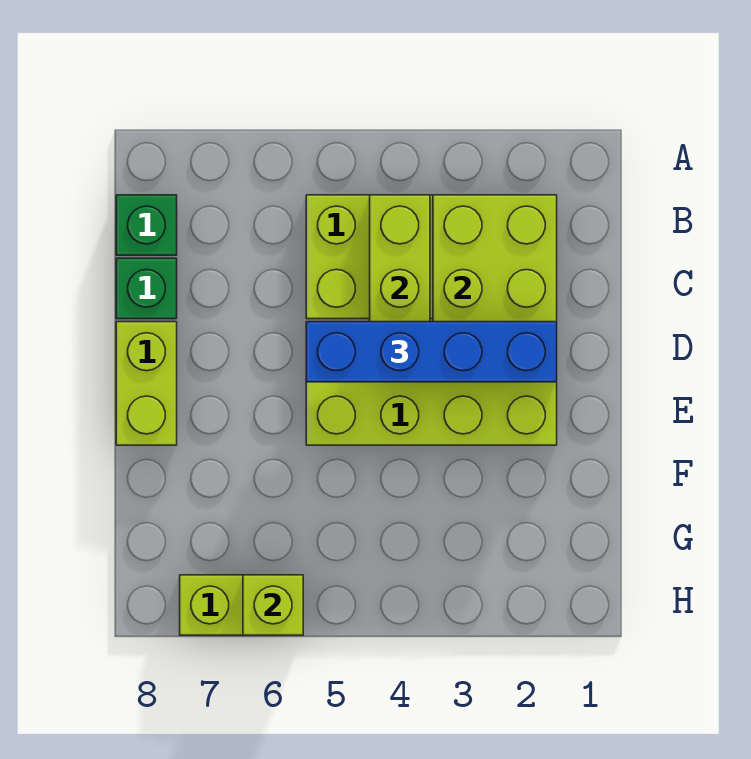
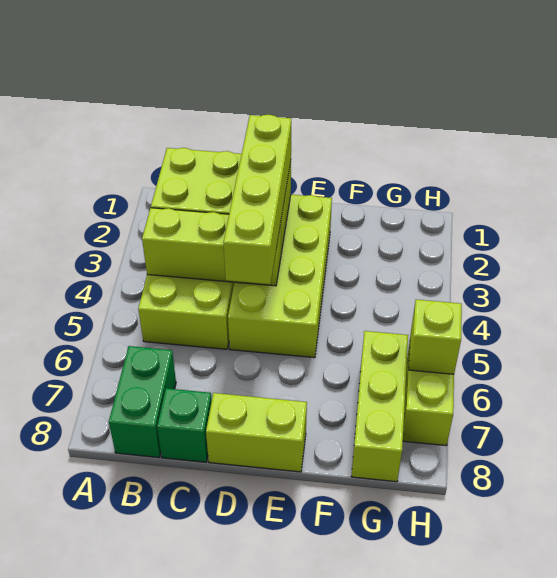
green 1x1 brick [116,195,177,255] -> green 1x2 brick [109,346,176,457]
blue 1x4 brick [306,322,557,382] -> lime 1x4 brick [223,115,291,284]
none -> lime 1x3 brick [351,331,408,482]

